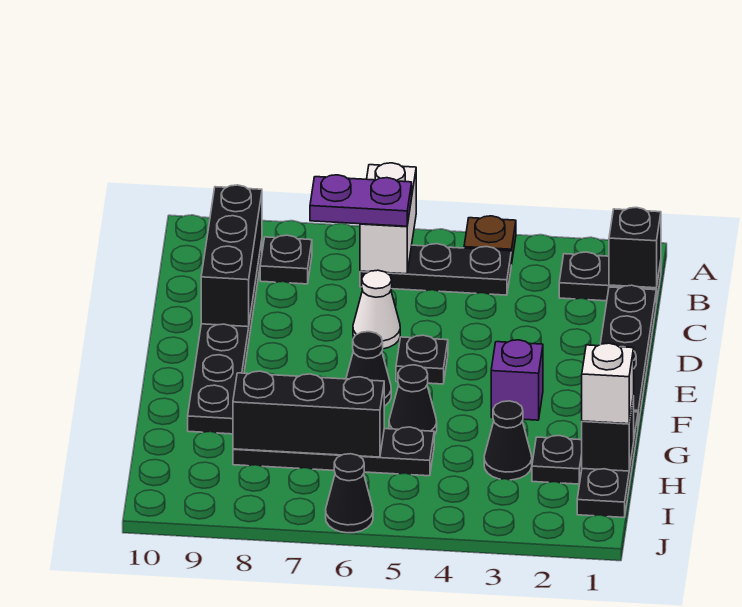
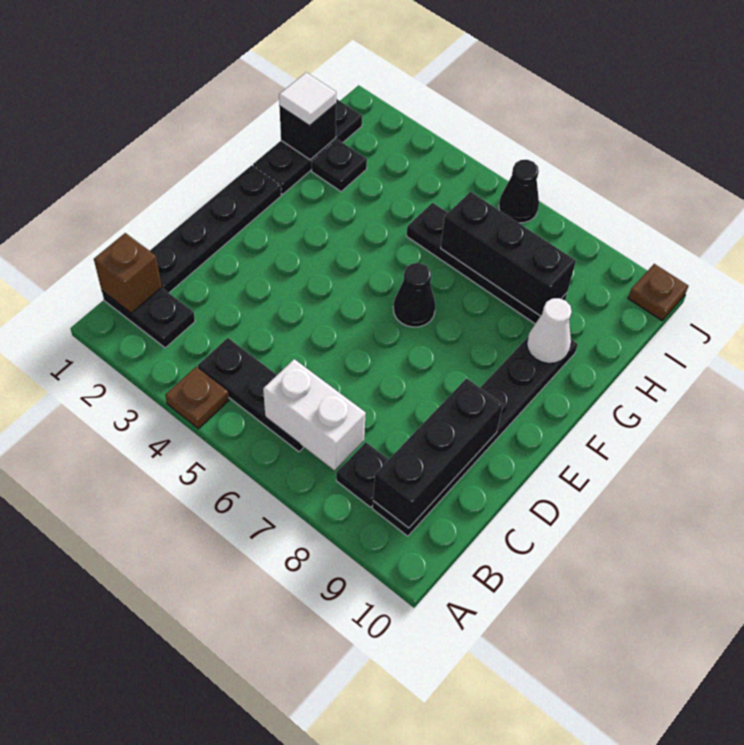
white 1x2 brick [360,163,416,274] -> white 1x2 brick turned to [263,359,366,470]
black 1x1 brick [609,207,661,288] -> brown 1x1 brick [94,233,162,313]
purple 1x2 plate [310,175,412,226] -> none
white 1x1 cone [353,270,400,349] -> white 1x1 cone moved to [527,298,572,363]
black 1x1 plate [396,335,448,384] -> none
purple 1x1 brick [491,340,543,420] -> none
black 1x1 cone [389,365,437,435] -> none
white 1x1 brick [582,343,634,424] -> white 1x1 tile [279,73,336,126]
black 1x1 cone [484,401,532,480] -> none
none -> brown 1x1 plate [628,264,688,321]

